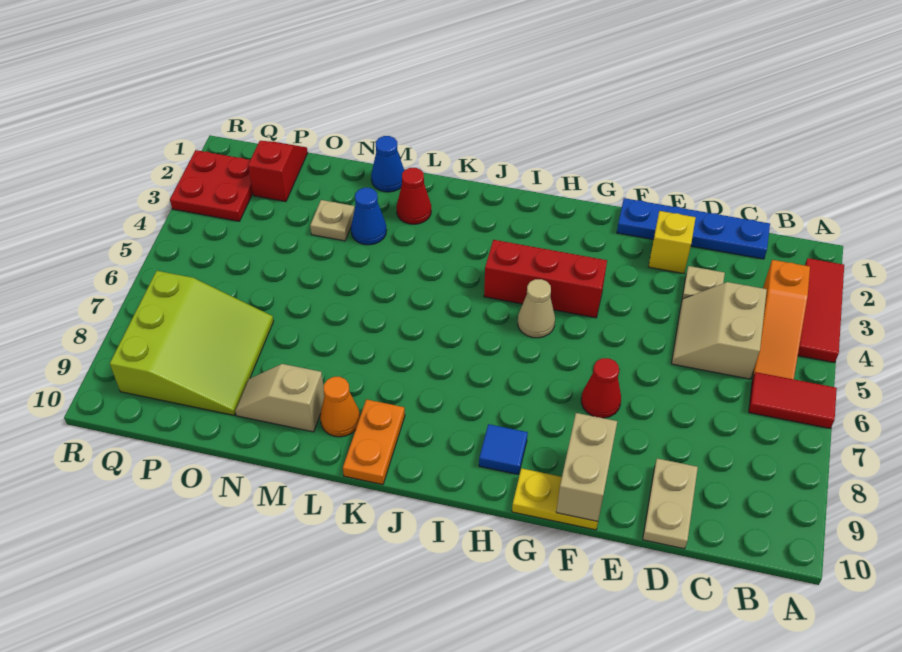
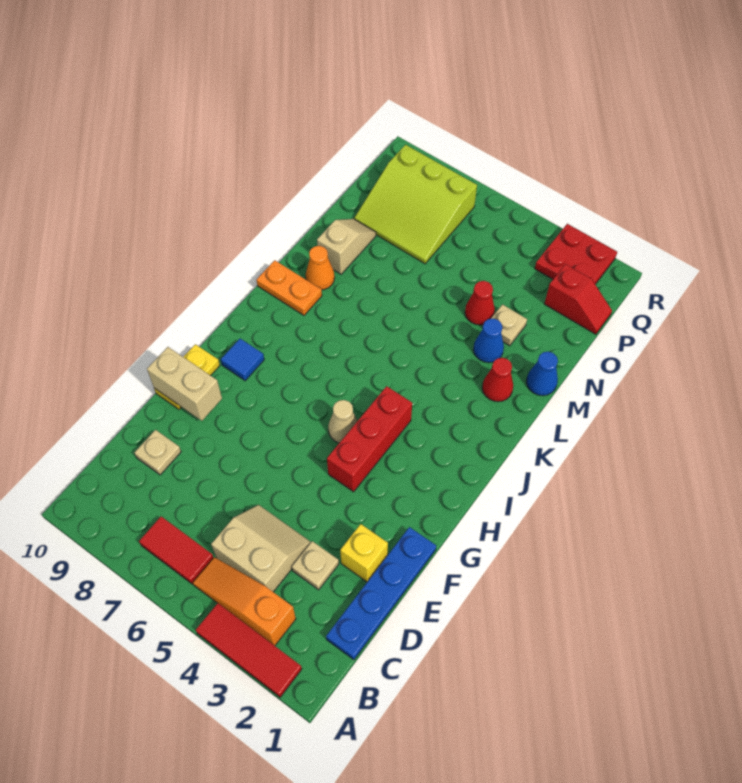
red 1x2 tile [749,372,837,429] -> red 1x2 tile turned to [139,517,214,584]
tan 1x2 plate [643,458,698,549] -> tan 1x1 plate [134,430,181,475]
red 1x1 cone [581,358,621,418] -> red 1x1 cone moved to [465,281,495,325]

